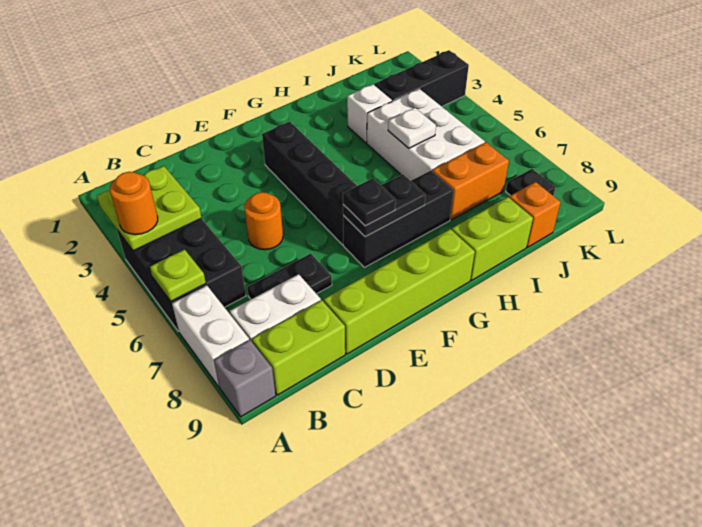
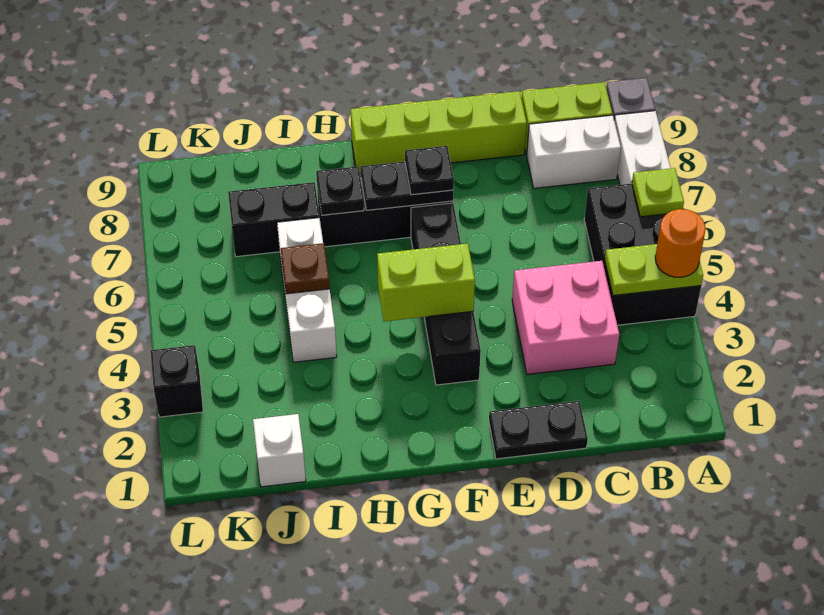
lime 2x2 plate [97,166,201,251] -> lime 1x2 plate [605,244,703,296]
none -> pink 2x2 brick [512,261,619,374]
black 1x2 plate [247,254,332,299] -> black 1x2 plate moved to [489,401,588,459]
orange 1x1 round brick [244,192,283,250] -> none
lime 1x2 brick [452,197,533,281] -> lime 1x2 brick moved to [377,243,475,321]
white 1x1 brick [347,84,392,143] -> white 1x1 brick moved to [253,414,306,487]
white 2x3 brick [367,89,485,181] -> white 1x3 brick [277,218,337,362]
white 1x1 plate [388,108,436,148] -> brown 1x1 plate [281,243,330,294]
orange 1x2 brick [432,142,509,220] -> black 1x2 brick [228,182,320,257]
black 1x3 brick [374,50,469,106] -> black 1x1 brick [151,345,203,417]
orange 1x1 brick [509,182,561,247] -> none
black 1x1 plate [506,169,556,196] -> black 1x1 plate moved to [316,167,364,215]

